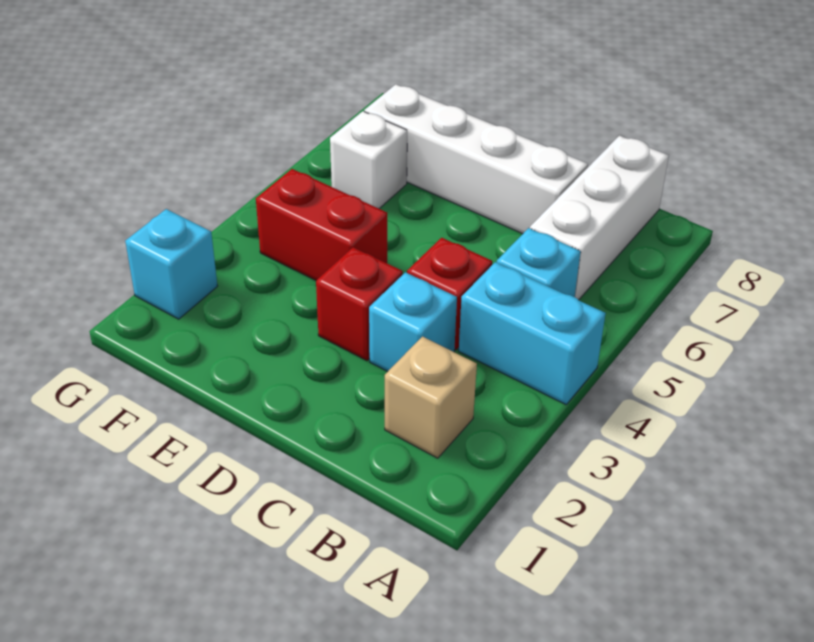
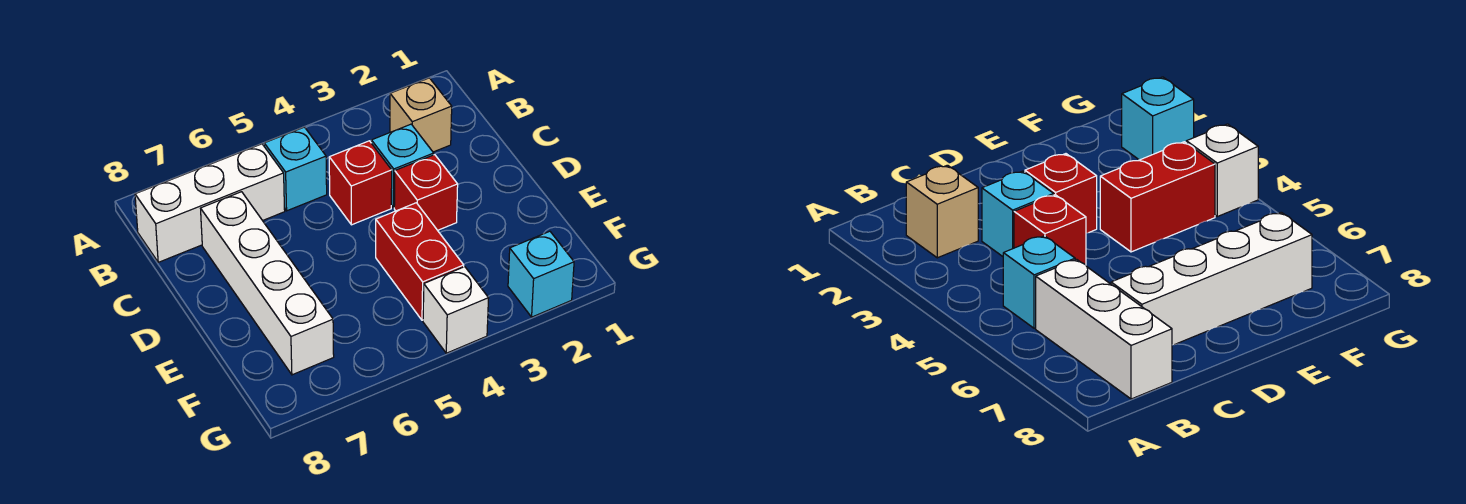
cyan 1x2 brick [459,262,606,404] -> none
white 1x1 brick [330,111,407,208] -> white 1x1 brick moved to [423,267,489,353]

